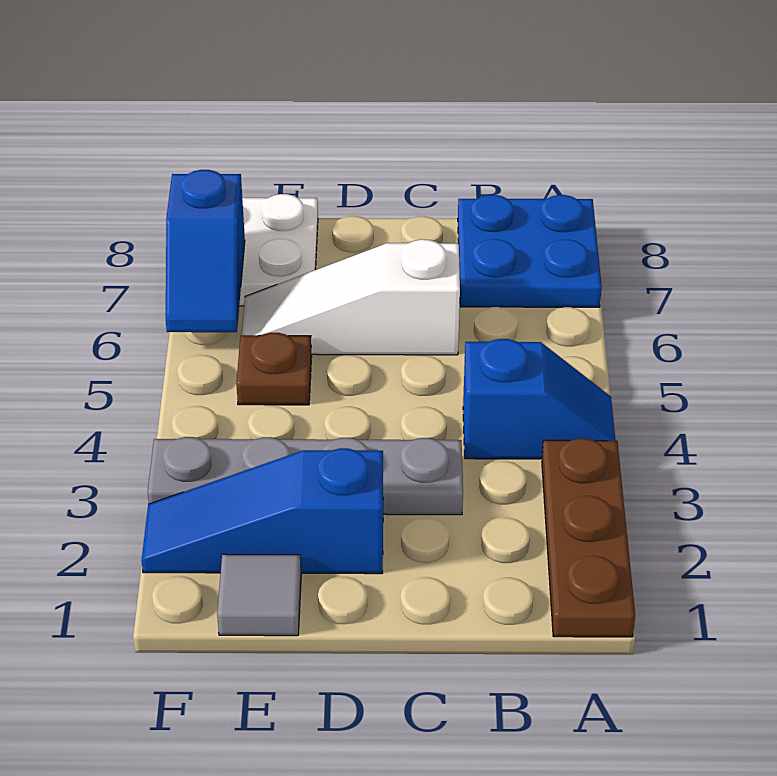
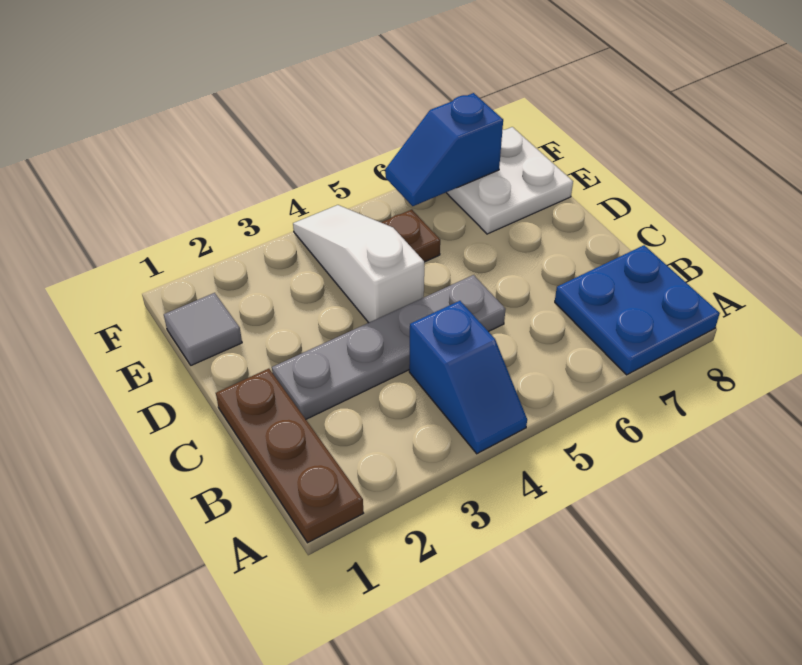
brown 1x3 plate [542,439,635,637] -> brown 1x3 plate turned to [216,369,363,543]
grey 1x4 plate [148,437,463,515] -> grey 1x4 plate turned to [272,275,505,419]
white 1x3 slope [242,239,460,355] -> white 1x3 slope moved to [293,205,424,323]
blue 1x3 slope [142,448,383,574] -> none

